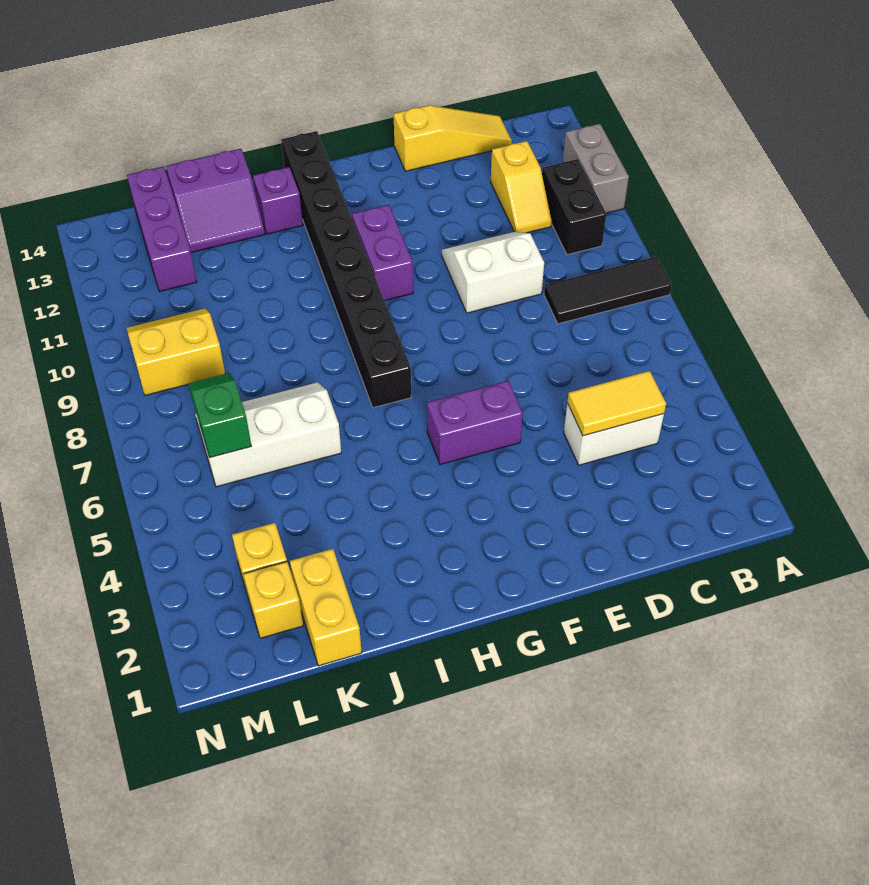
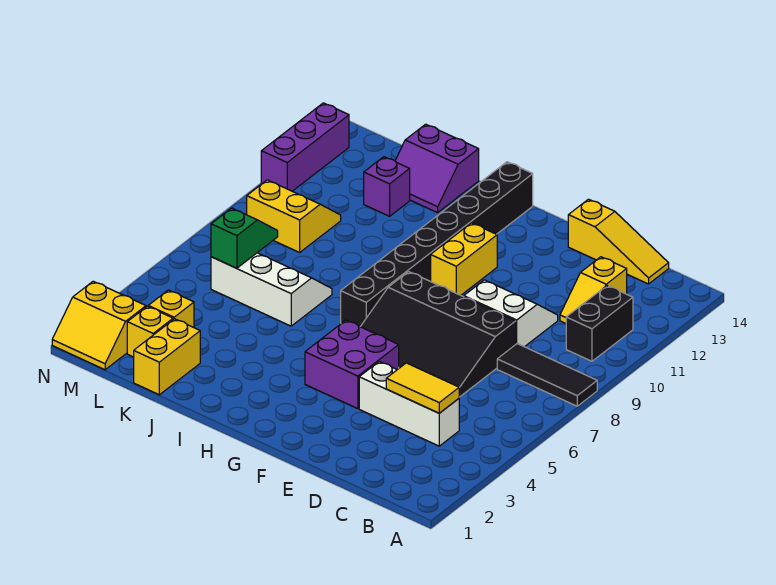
grey 1x2 brick [563,124,629,213] -> none
white 1x2 brick [564,403,664,465] -> white 1x3 brick [359,362,459,446]
none -> black 3x4 slope [360,272,516,397]
purple 1x2 brick [427,381,523,465] -> purple 2x2 brick [305,320,399,409]
purple 1x2 brick [352,205,413,301] -> yellow 1x2 brick [431,223,497,295]
purple 1x1 brick [253,167,303,234] -> purple 1x1 brick moved to [364,157,410,216]
purple 1x3 brick [127,166,197,292] -> purple 1x3 brick moved to [261,103,349,191]
none -> yellow 2x2 slope [52,281,146,370]

